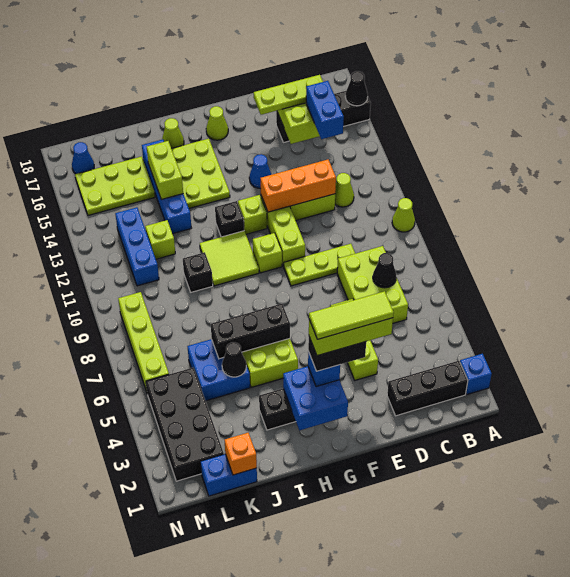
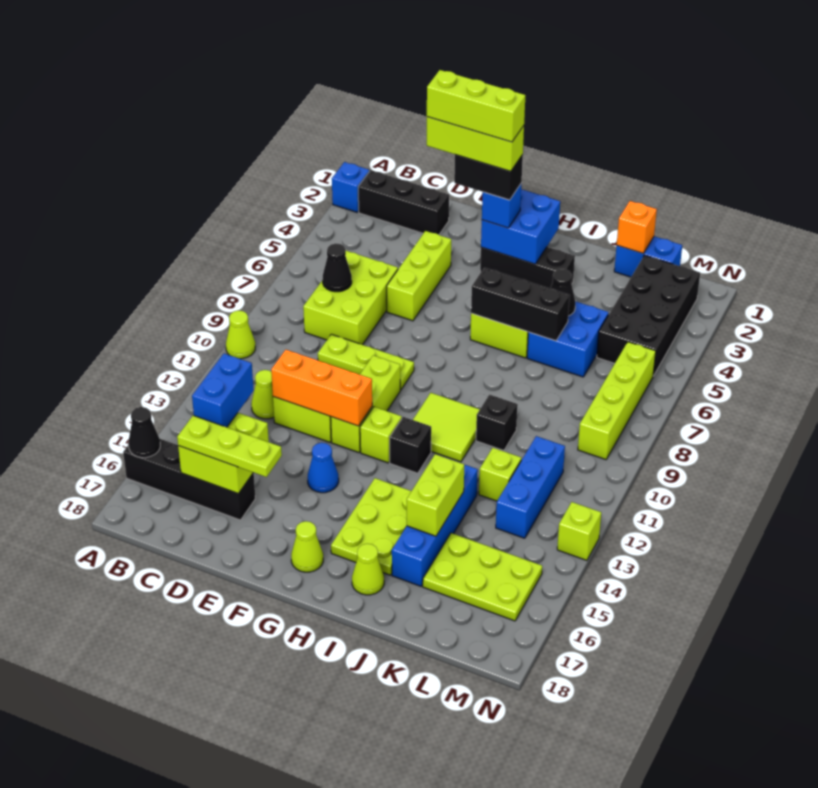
lime 1x3 tile [309,291,394,339] -> lime 1x3 brick [427,70,525,142]
lime 1x1 brick [253,233,282,273] -> lime 1x1 brick moved to [557,502,601,560]
blue 1x1 cone [72,142,94,174] -> none

